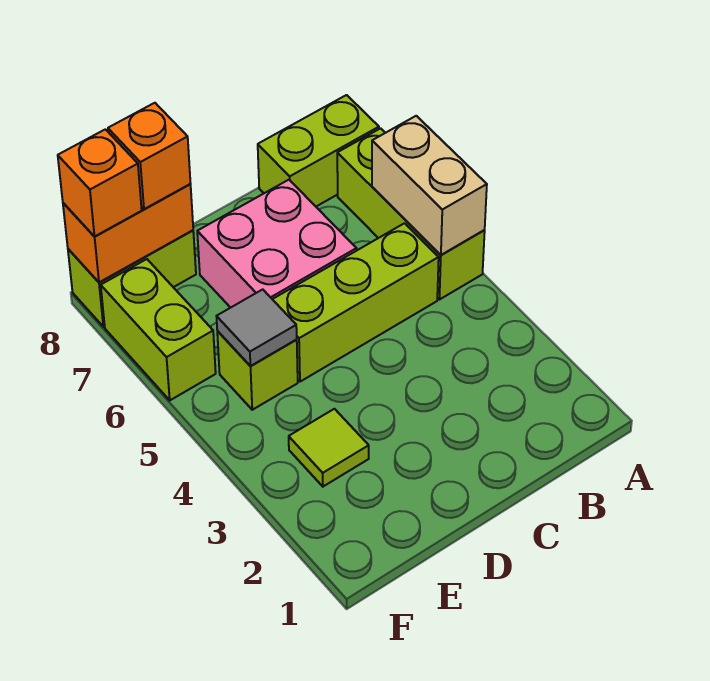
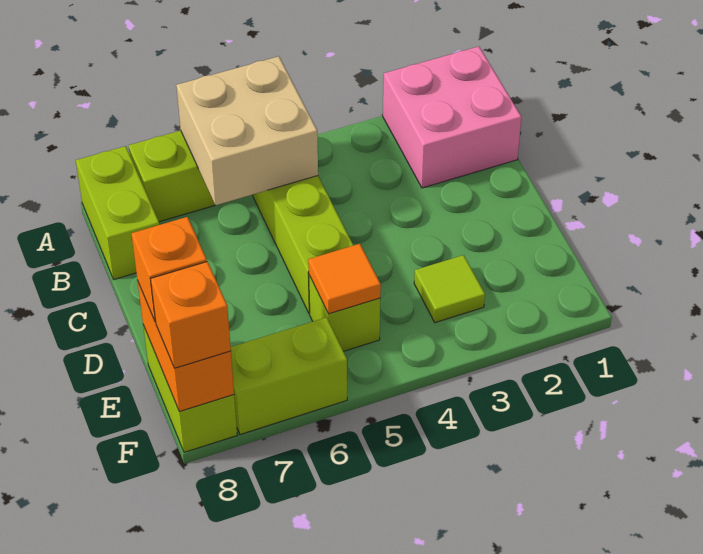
tan 1x2 brick [372,116,487,255] -> tan 2x2 brick [176,56,318,205]
pink 2x2 brick [197,180,357,308] -> pink 2x2 brick moved to [383,46,521,188]
grey 1x1 tile [216,289,297,366] -> orange 1x1 tile [308,244,381,314]

